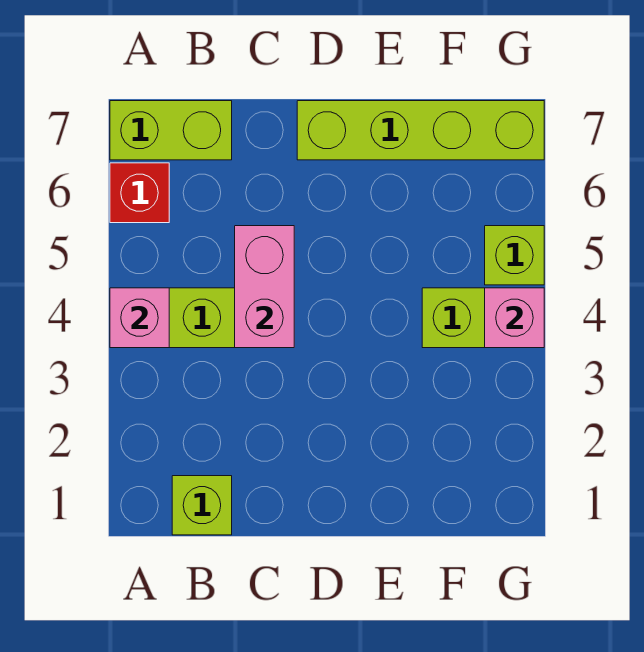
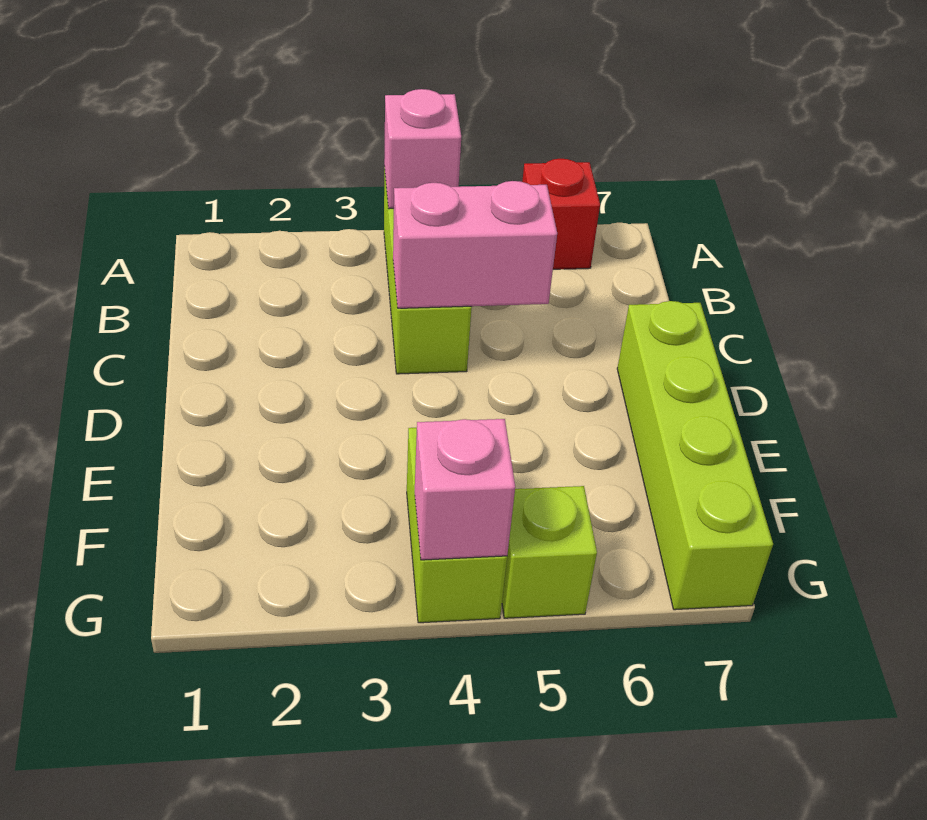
lime 1x2 brick [110,101,232,160] -> none
lime 1x1 brick [172,476,232,535] -> none

